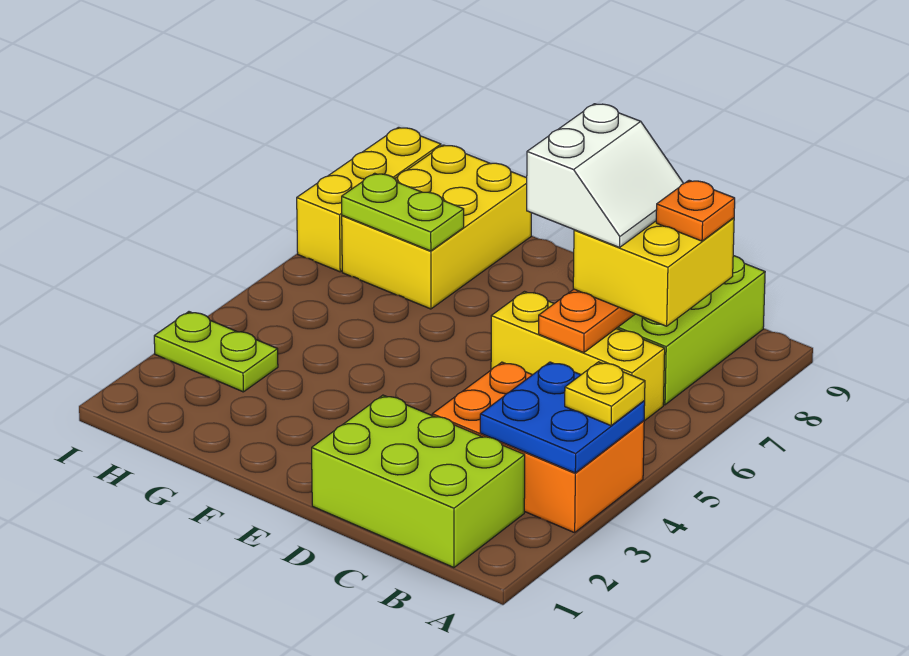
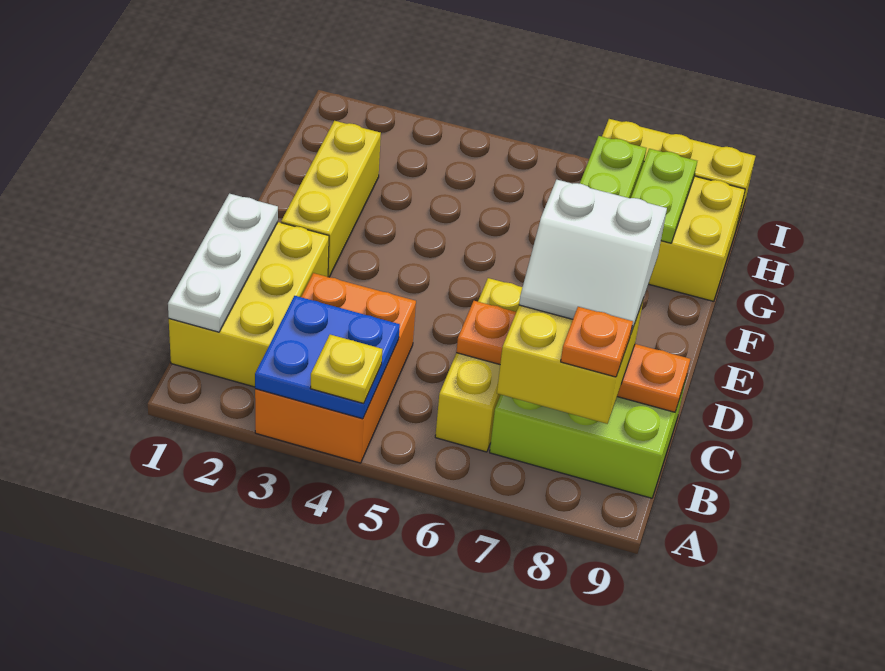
lime 2x3 brick [312,395,525,568] -> yellow 2x3 brick [169,222,329,387]
none -> white 1x3 plate [168,194,278,332]
none -> yellow 1x3 brick [281,121,381,277]
lime 1x2 plate [154,312,278,392] -> lime 1x2 plate moved to [631,149,697,243]

